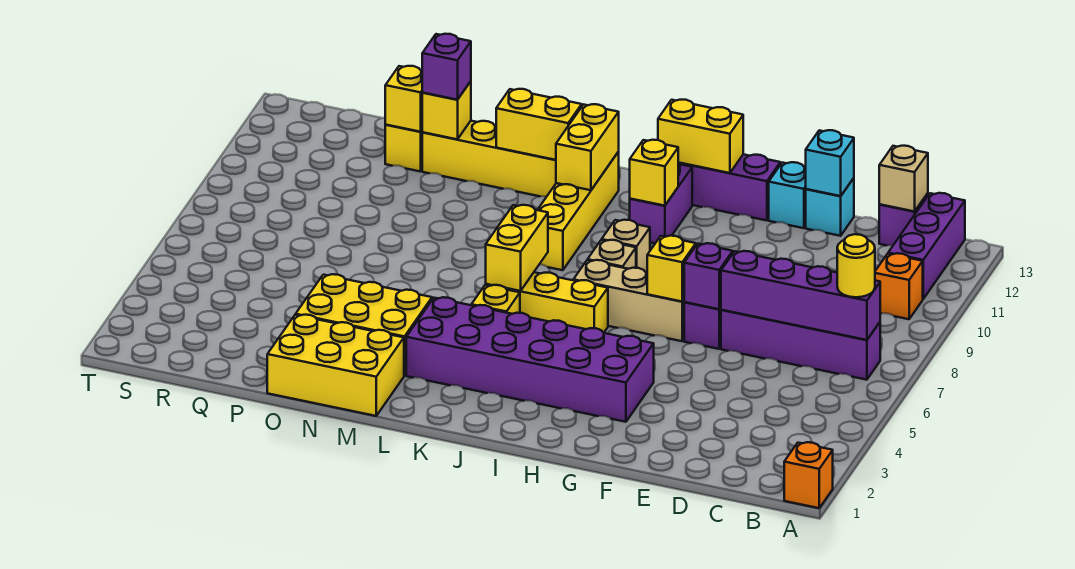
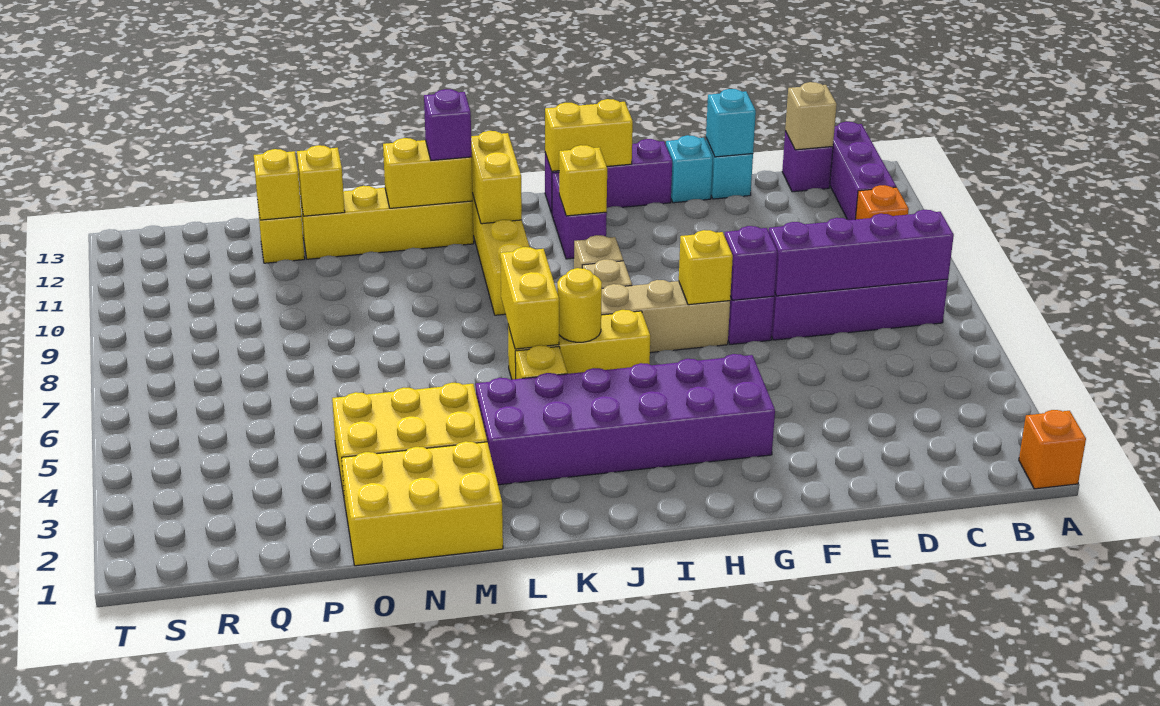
yellow 1x1 round brick [837,234,875,297] -> yellow 1x1 round brick moved to [557,268,602,342]
purple 1x1 brick [422,34,471,100] -> purple 1x1 brick moved to [424,89,472,160]

